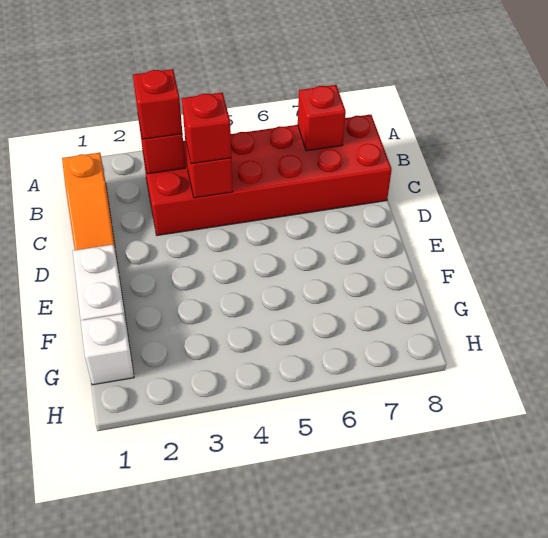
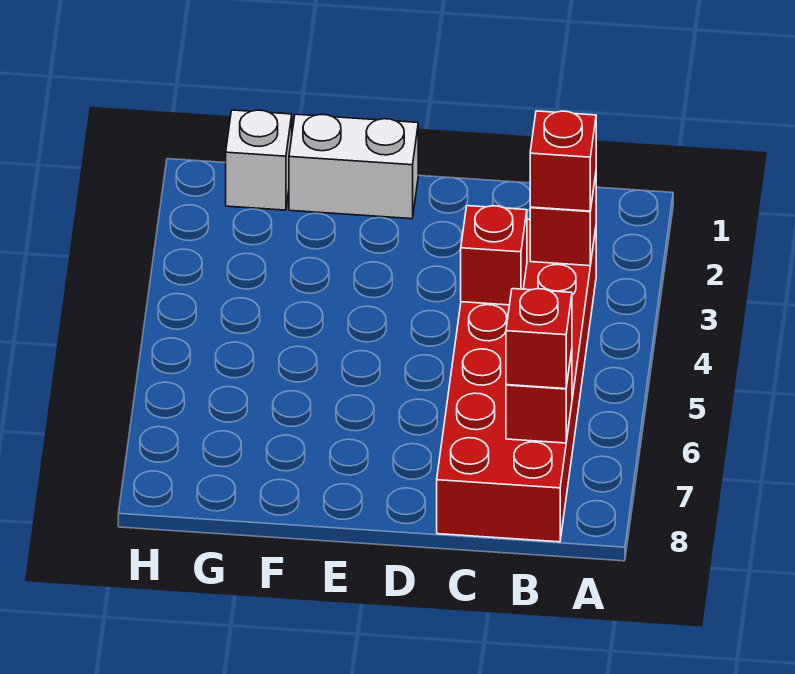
orange 1x3 slope [62,153,118,264] -> none
red 1x1 brick [182,92,231,164] -> red 1x1 brick moved to [506,289,572,389]

